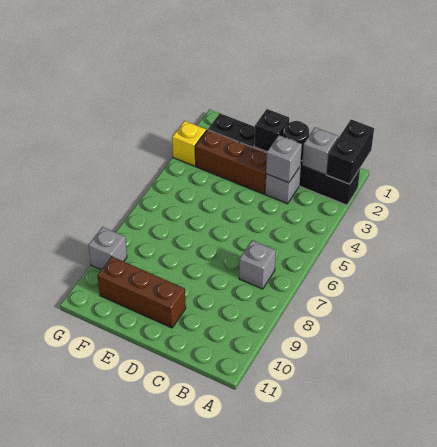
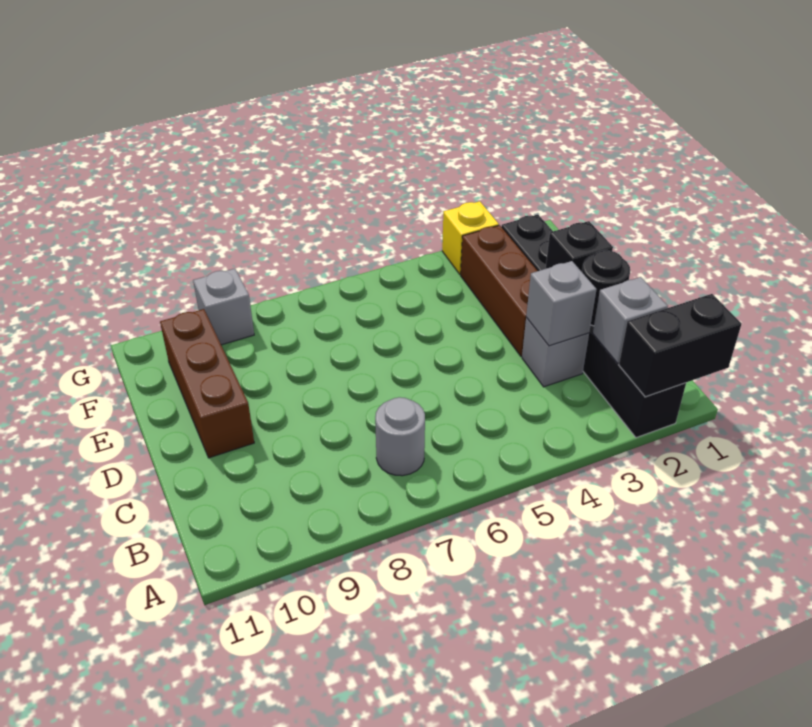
grey 1x1 brick [239,240,276,289] -> grey 1x1 round brick [375,397,425,476]

